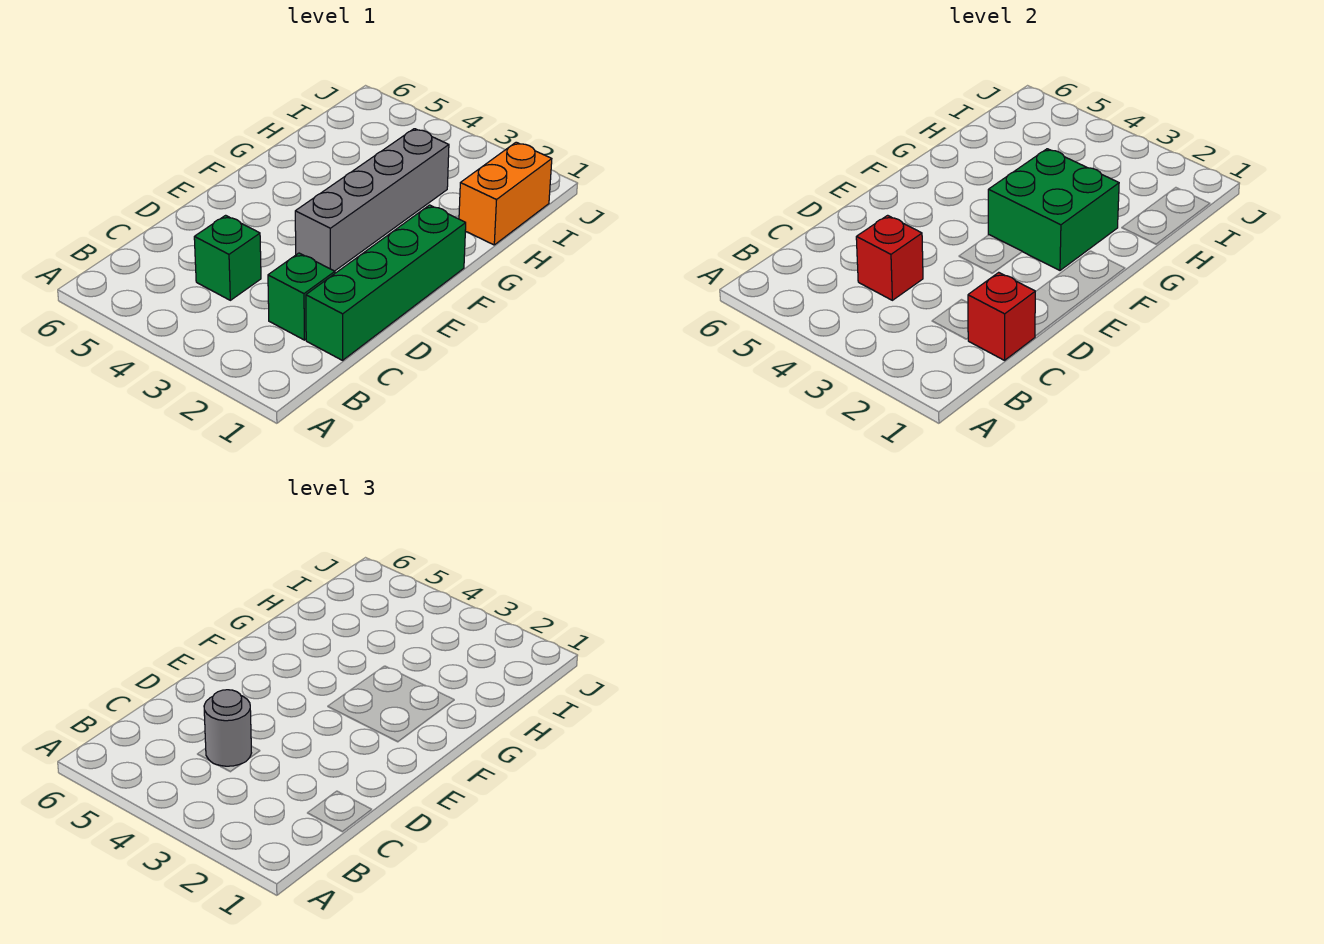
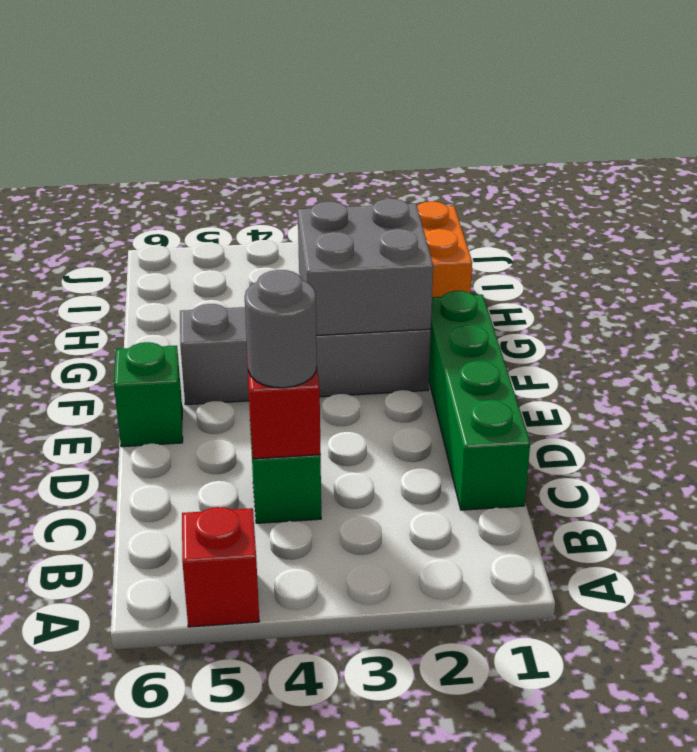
red 1x1 brick [968,272,1035,360] -> red 1x1 brick moved to [182,507,259,627]
green 1x1 brick [268,253,335,340] -> green 1x1 brick moved to [114,342,183,447]
grey 1x4 brick [295,129,449,271] -> grey 1x4 brick turned to [180,304,431,405]
green 2x2 brick [988,149,1119,270] -> grey 2x2 brick [298,199,433,336]

